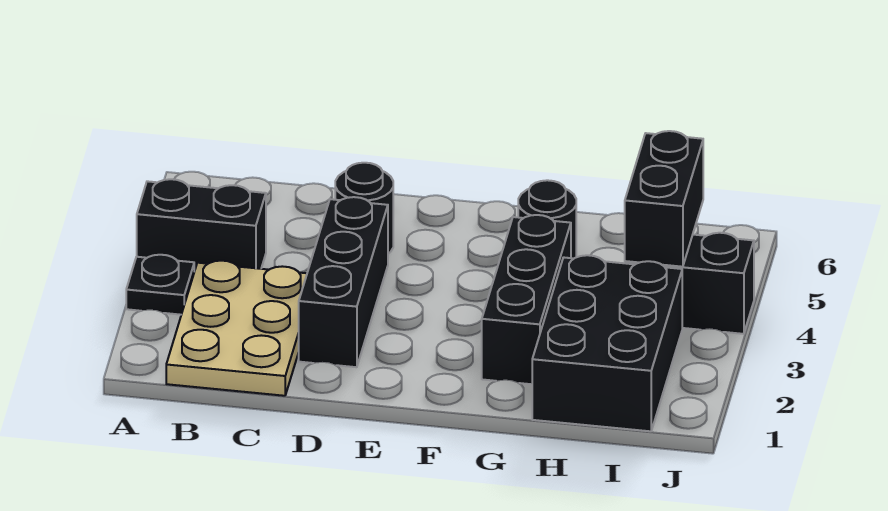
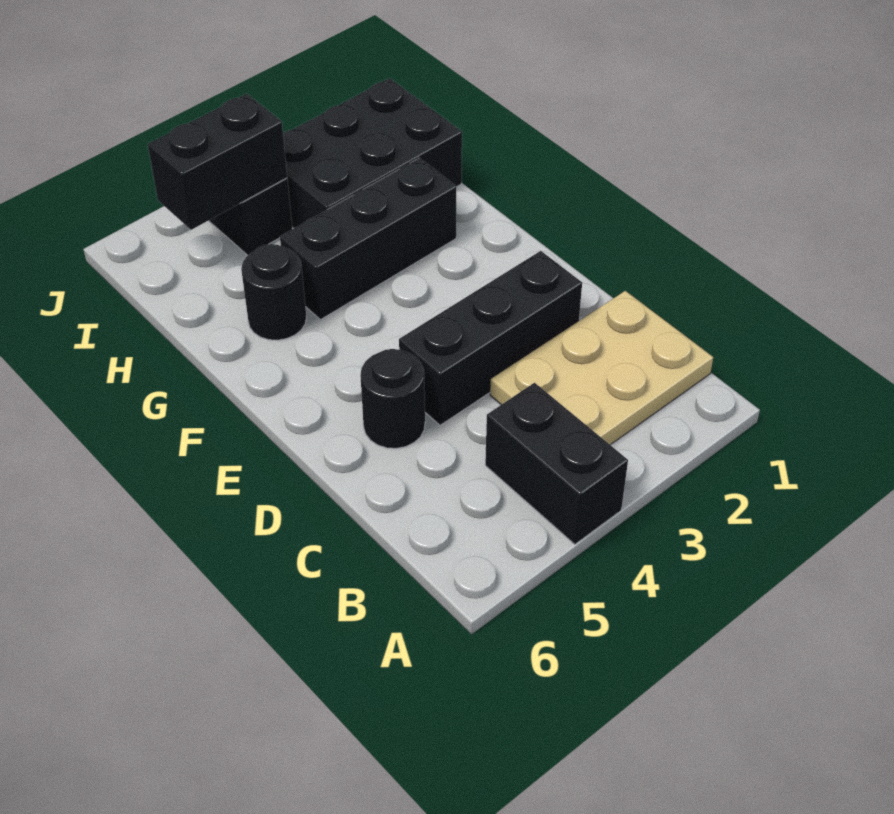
black 1x1 plate [126,255,194,315] -> none

